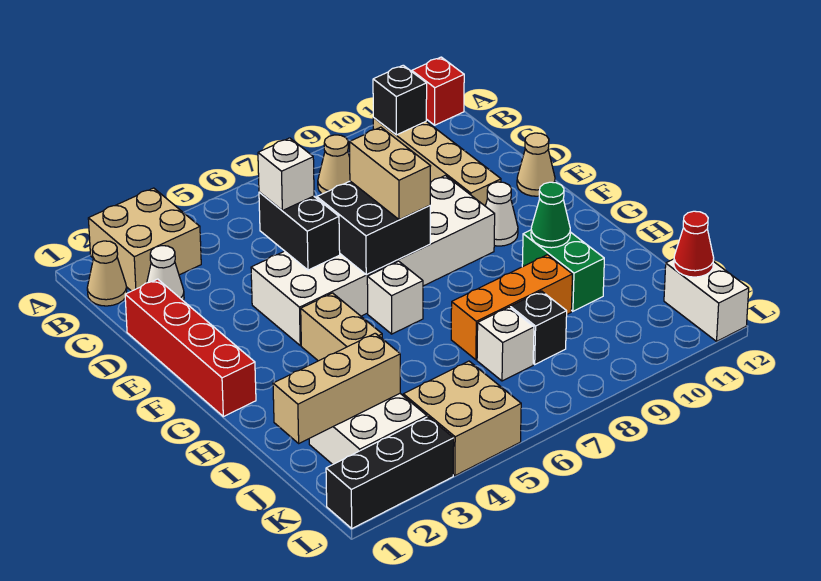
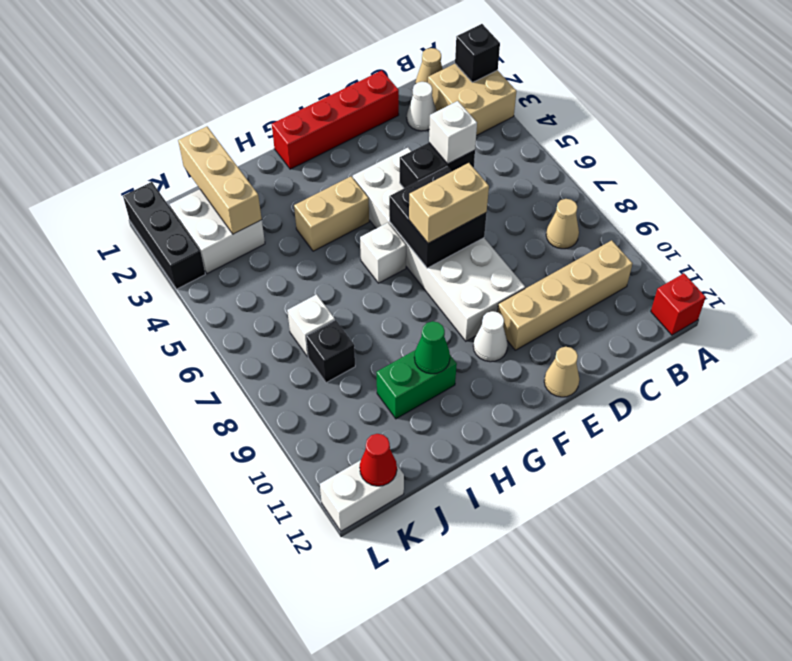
black 1x1 brick [373,65,427,135] -> black 1x1 brick moved to [455,24,500,82]
orange 1x3 brick [451,255,572,360] -> none
tan 2x2 brick [403,361,521,476] -> none

